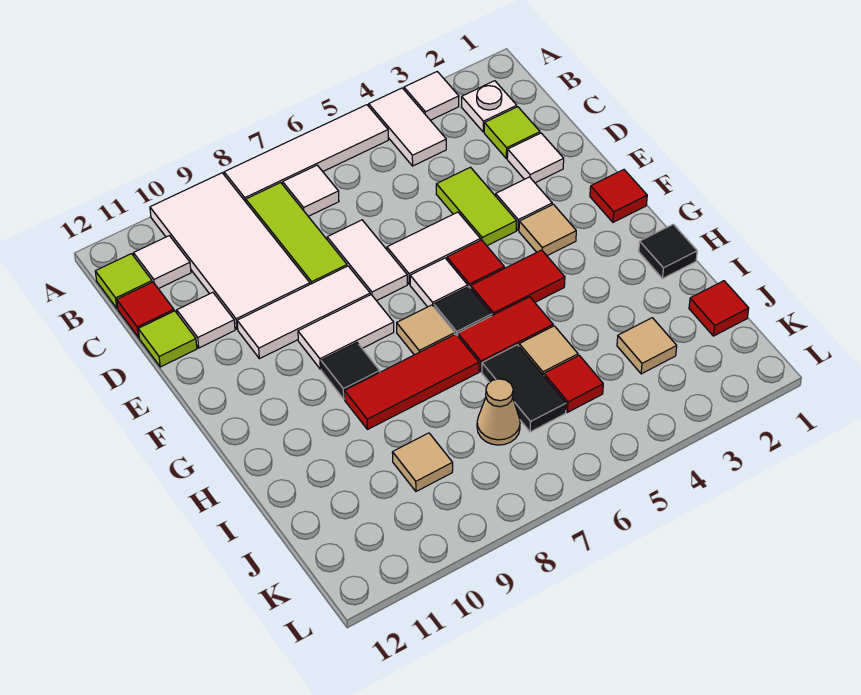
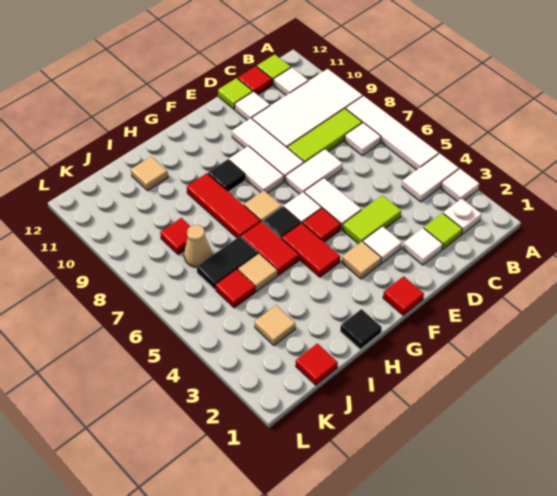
none -> red 1x1 tile [160,218,190,255]
tan 1x1 tile [392,433,453,491] -> tan 1x1 tile moved to [131,156,168,191]

